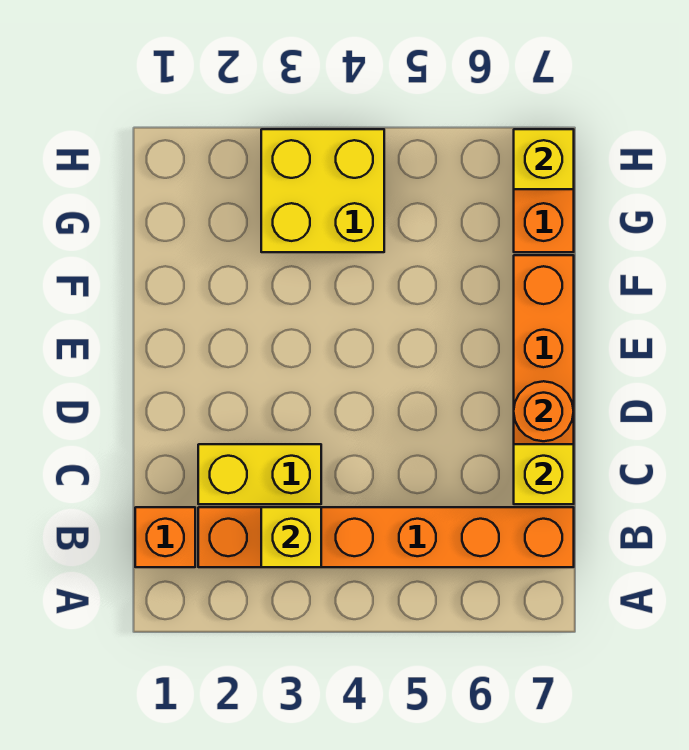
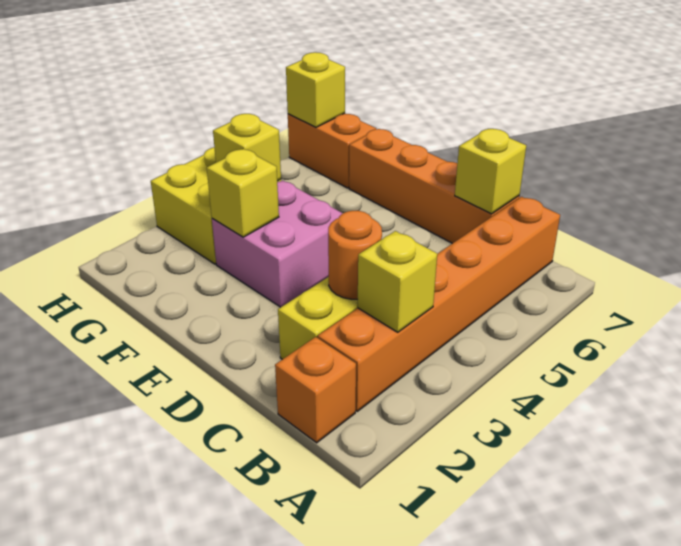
orange 1x1 round brick [514,381,574,441] -> orange 1x1 round brick moved to [328,211,382,299]
none -> pink 2x2 brick [212,180,343,307]
none -> yellow 1x1 brick [207,149,279,237]
none -> yellow 1x1 brick [213,114,281,181]

